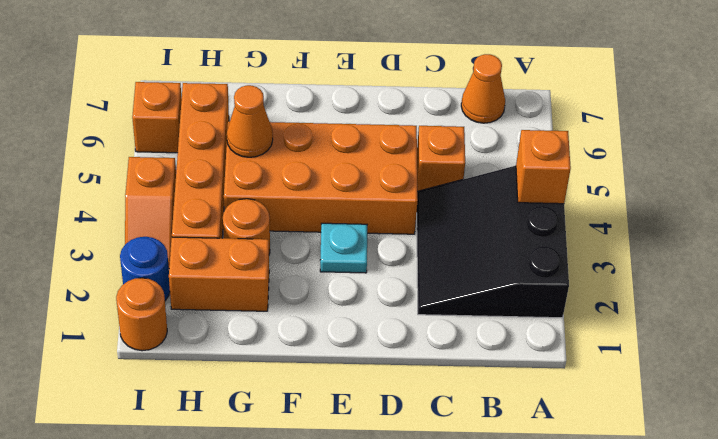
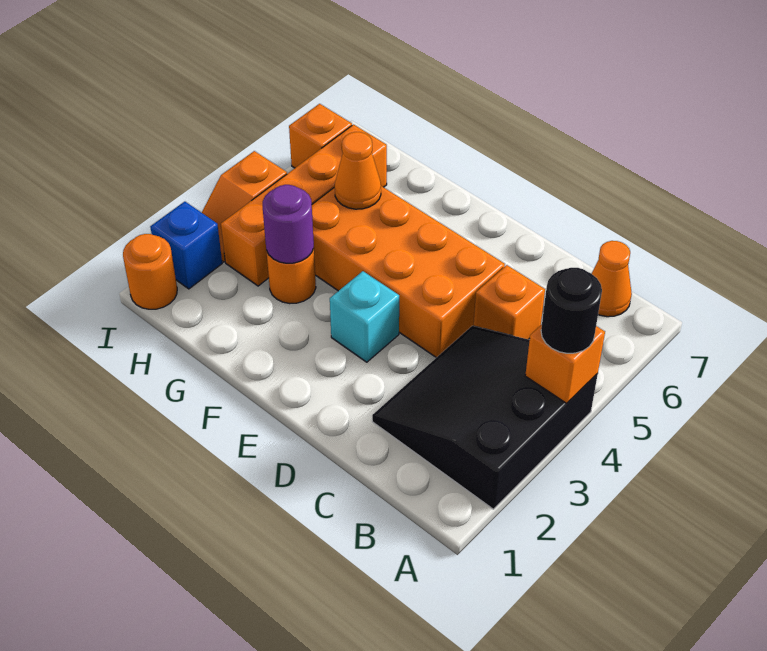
none -> black 1x1 round brick [541,268,602,353]
cyan 1x1 plate [320,223,367,273] -> cyan 1x1 brick [330,271,399,362]
orange 1x2 brick [169,237,269,311] -> none
none -> purple 1x1 round brick [263,185,314,263]
blue 1x1 round brick [120,237,170,301] -> blue 1x1 brick [150,202,222,289]

